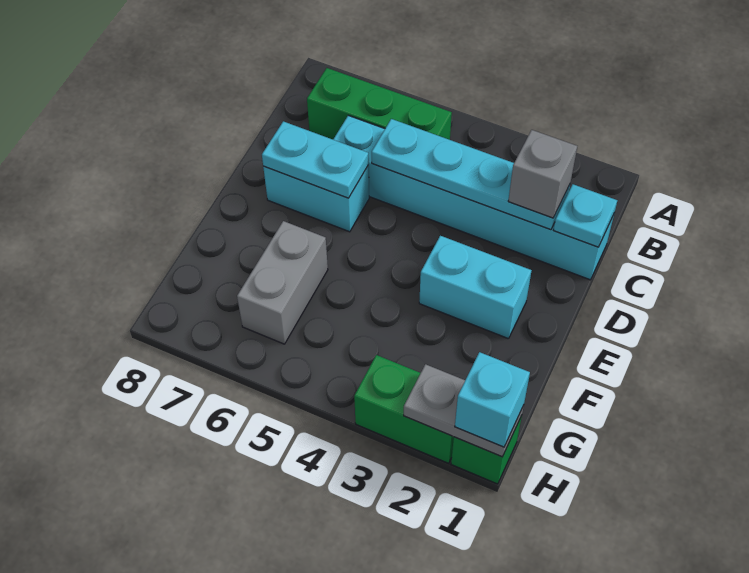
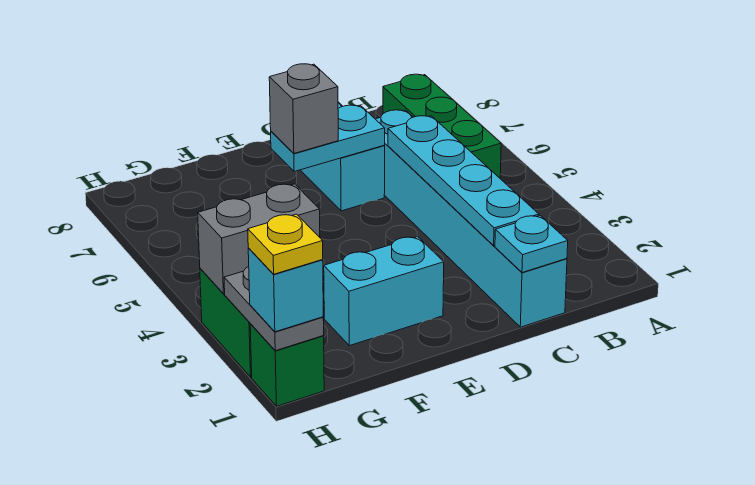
grey 1x1 brick [508,130,577,218] -> grey 1x1 brick moved to [269,64,338,153]
cyan 1x2 plate [262,121,369,198] -> cyan 1x2 plate turned to [271,105,385,171]
cyan 1x2 brick [419,236,532,339] -> cyan 1x2 brick turned to [324,237,444,346]
grey 1x2 brick [237,221,328,344] -> grey 1x2 brick moved to [198,184,320,294]
none -> yellow 1x1 plate [248,214,323,274]

